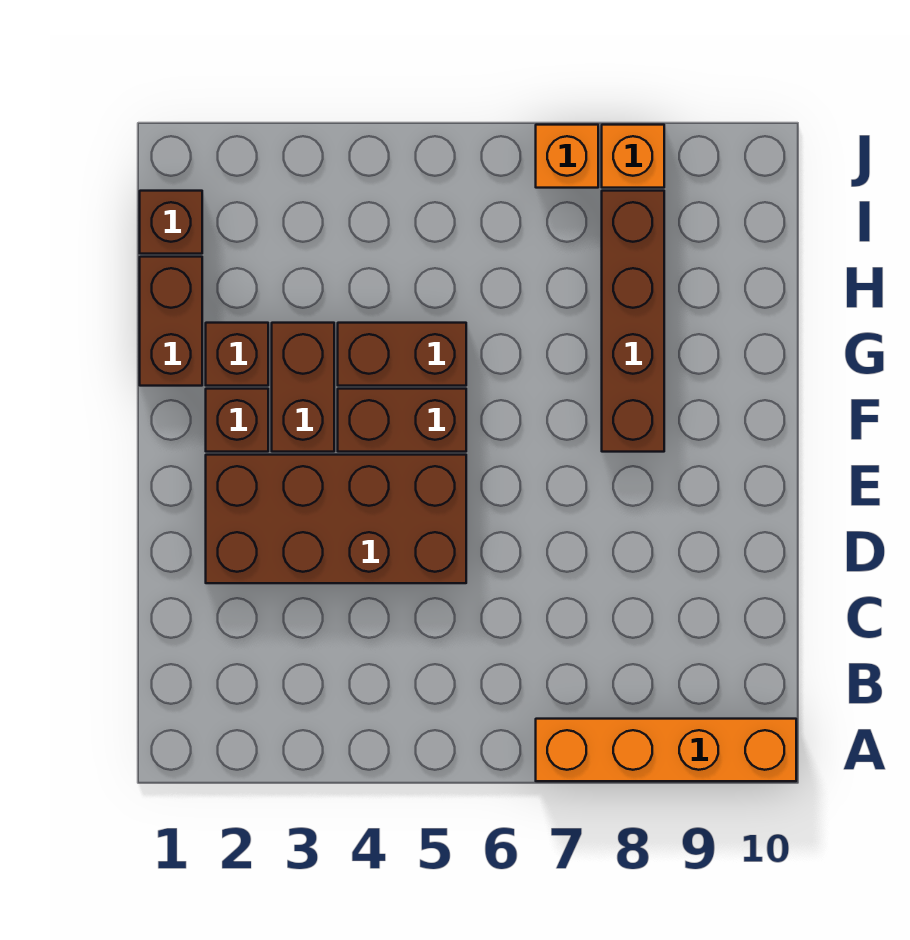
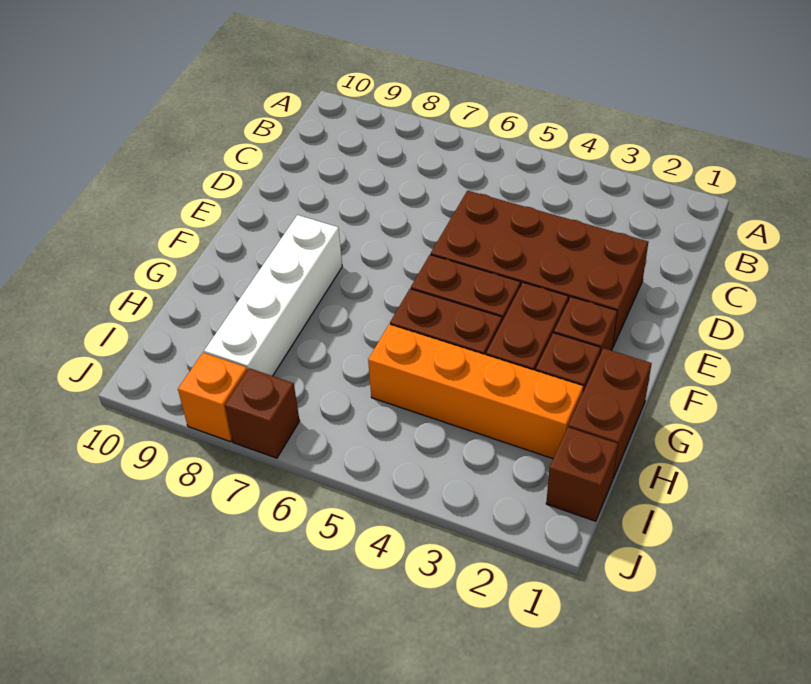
orange 1x4 brick [536,719,796,781] -> orange 1x4 brick moved to [368,324,583,459]
brown 1x4 brick [602,191,664,452] -> white 1x4 brick [204,215,342,376]
orange 1x1 brick [536,125,598,188] -> brown 1x1 brick [225,368,300,458]

